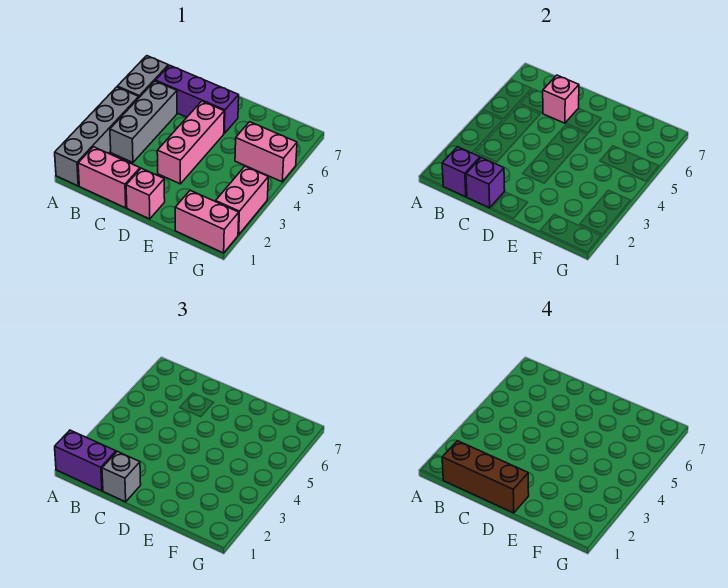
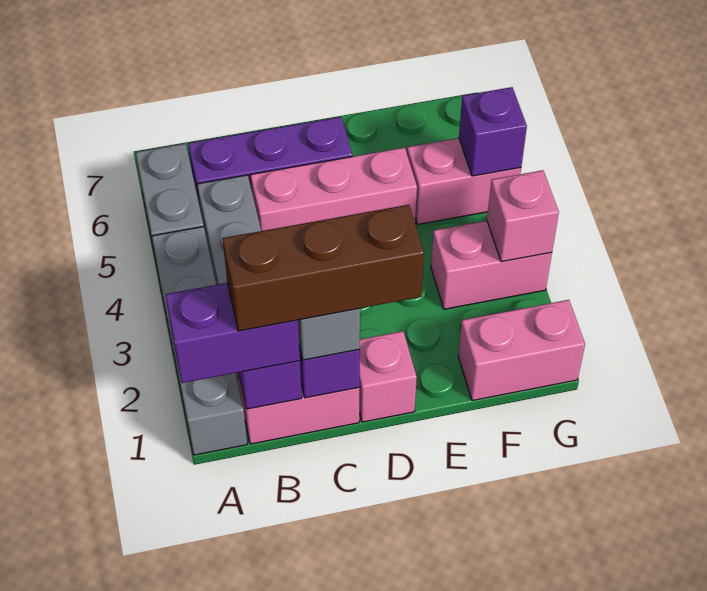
pink 1x1 brick [543,75,579,123] -> pink 1x1 brick moved to [487,170,559,262]
pink 1x3 brick [157,101,224,184] -> pink 1x3 brick turned to [250,147,417,231]
pink 1x2 brick [216,166,268,235] -> pink 1x2 brick turned to [431,221,552,309]
none -> purple 1x1 brick [459,87,527,176]

